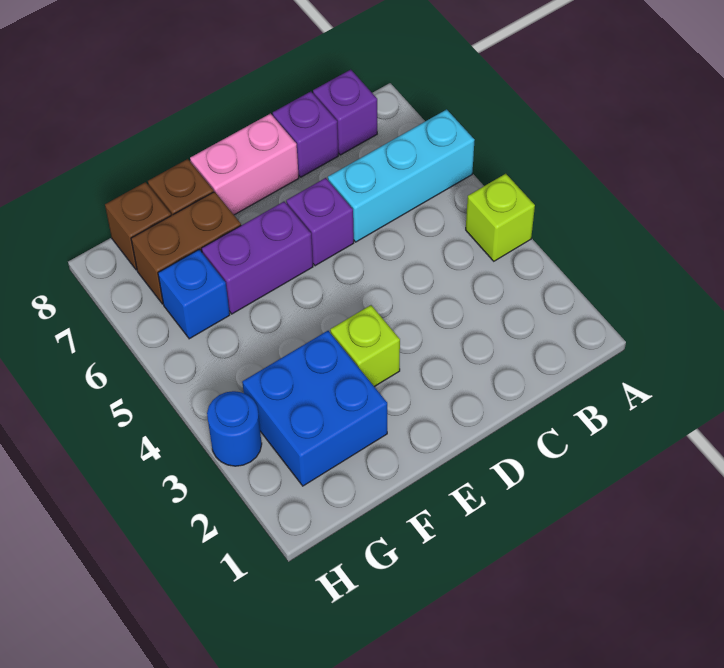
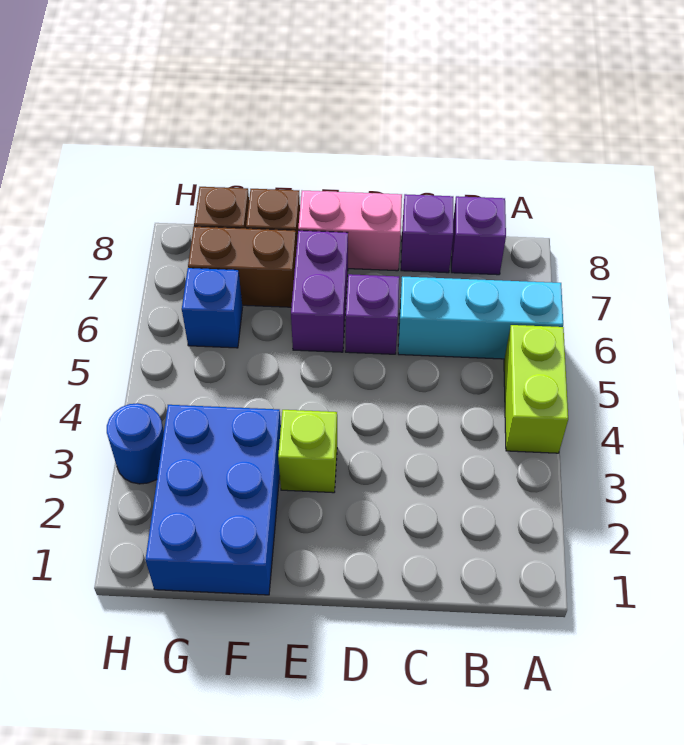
lime 1x1 brick [466,174,535,261] -> lime 1x2 brick [504,325,568,453]
purple 1x2 brick [201,202,313,314] -> purple 1x2 brick turned to [291,230,348,352]
blue 2x2 brick [242,331,387,486] -> blue 2x3 brick [145,405,281,595]

